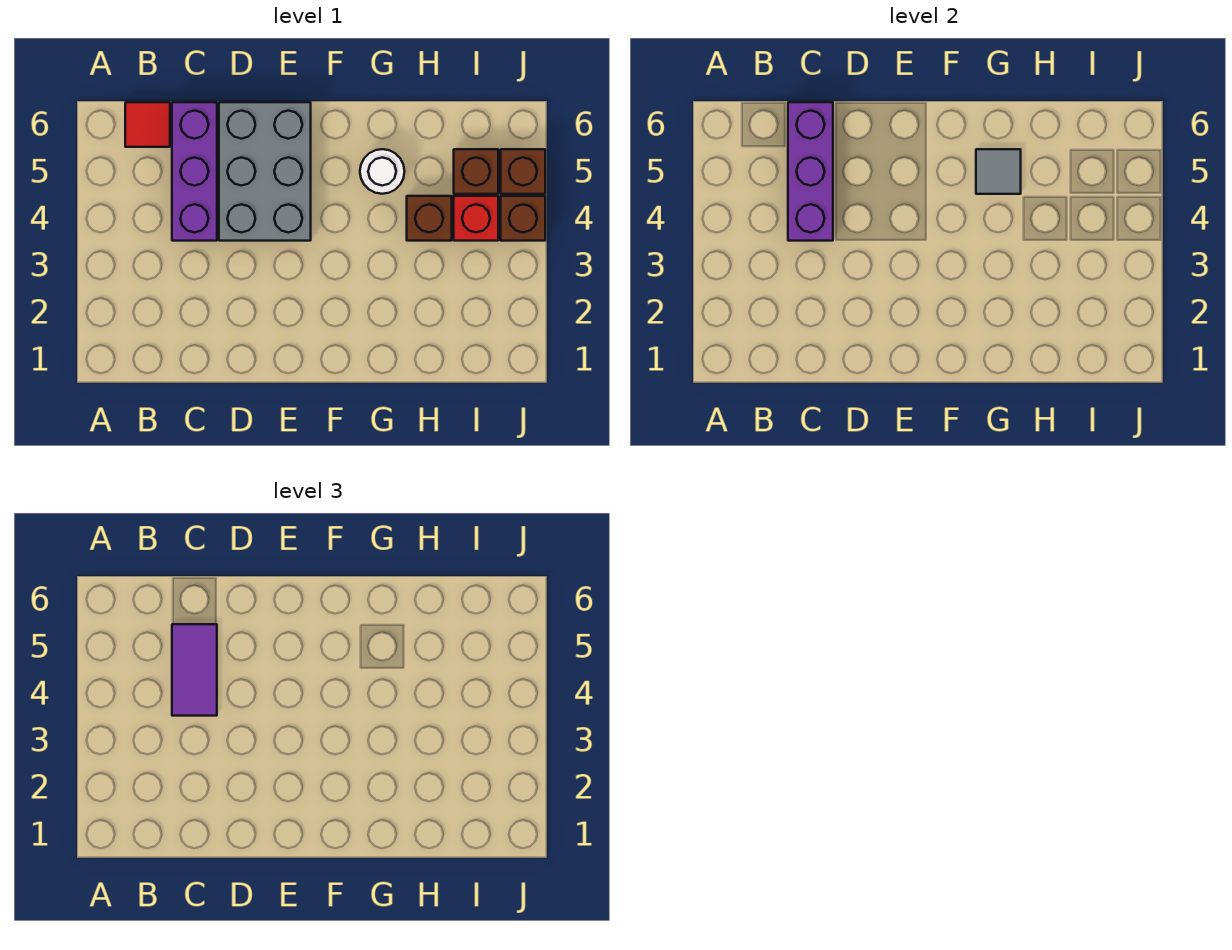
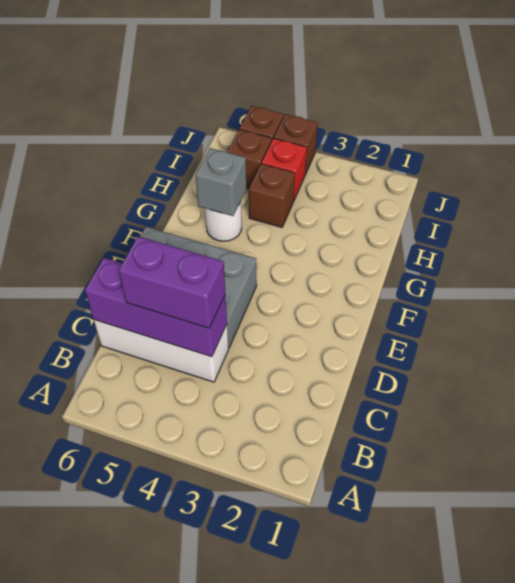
red 1x1 tile [125,102,170,147] -> none
purple 1x3 brick [172,102,217,241] -> white 1x3 brick [94,320,229,382]
purple 1x2 tile [172,624,217,716] -> purple 1x2 brick [119,236,225,328]
grey 1x1 tile [976,149,1021,194] -> grey 1x1 brick [196,148,246,216]

